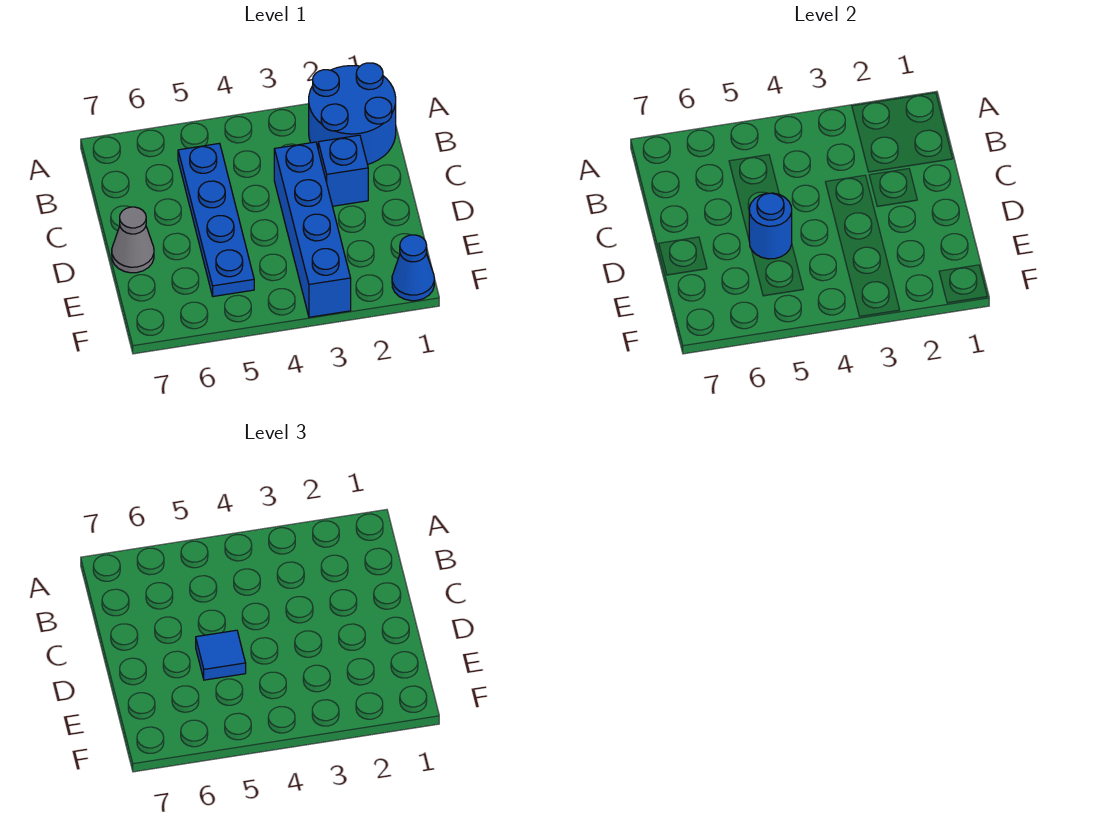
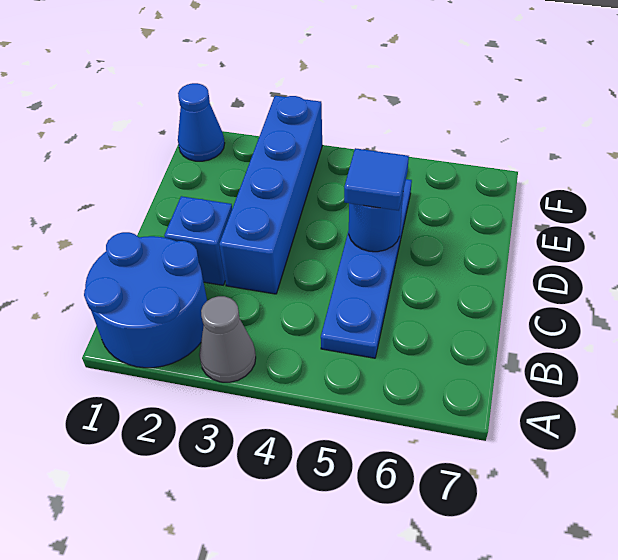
grey 1x1 cone [112,207,154,273] -> grey 1x1 cone moved to [199,296,256,382]

